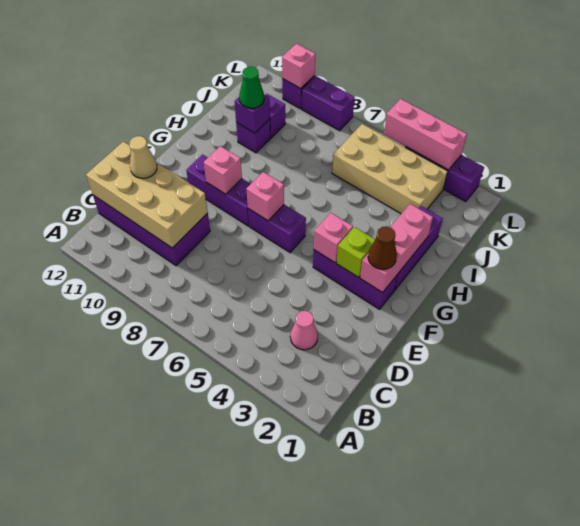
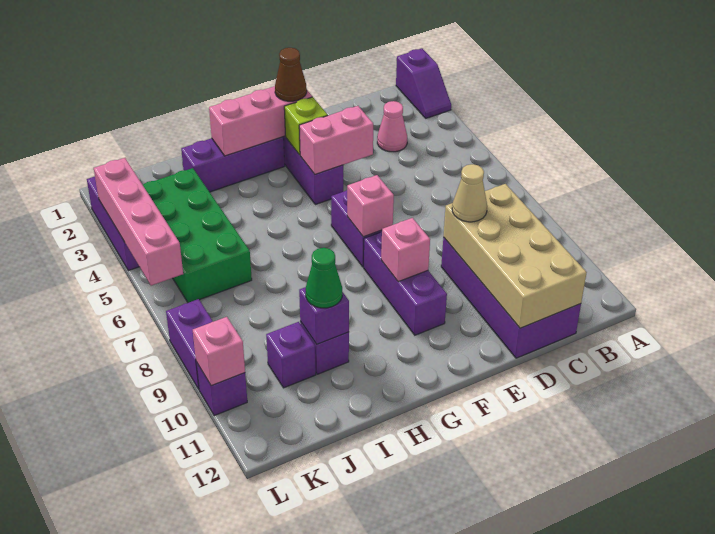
none -> purple 1x2 slope [396,48,451,118]
tan 1x1 cone [130,136,157,178] -> tan 1x1 cone moved to [452,164,487,222]
pink 1x1 brick [314,213,353,263] -> pink 1x2 brick [299,106,373,174]
tan 2x4 brick [332,124,448,214] -> green 2x4 brick [143,168,252,303]
pink 1x3 brick [384,99,467,170] -> pink 1x4 brick [94,158,183,286]

